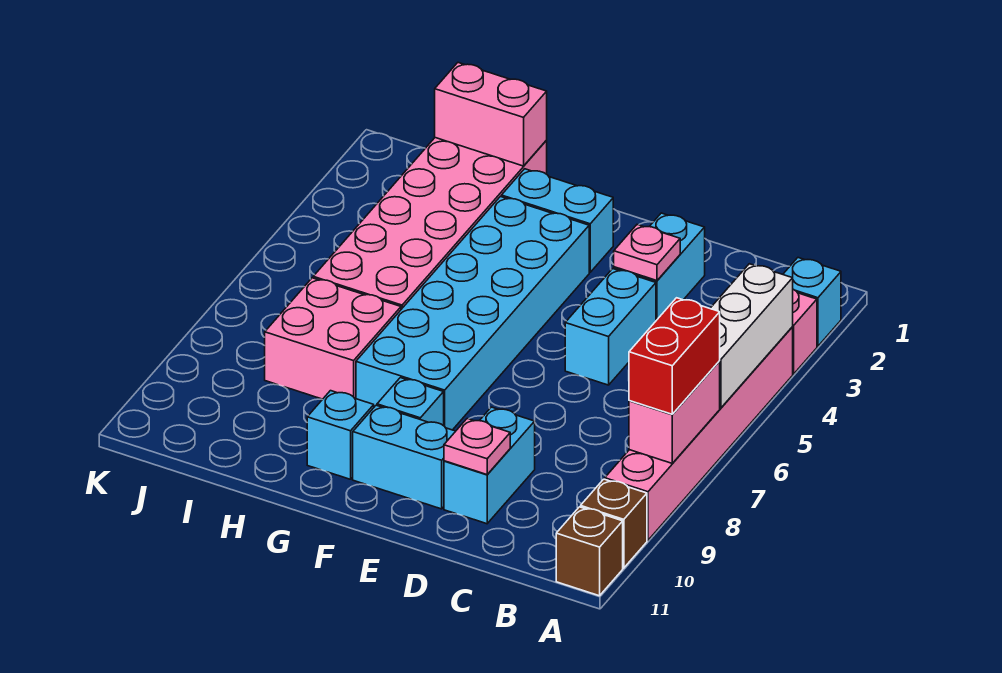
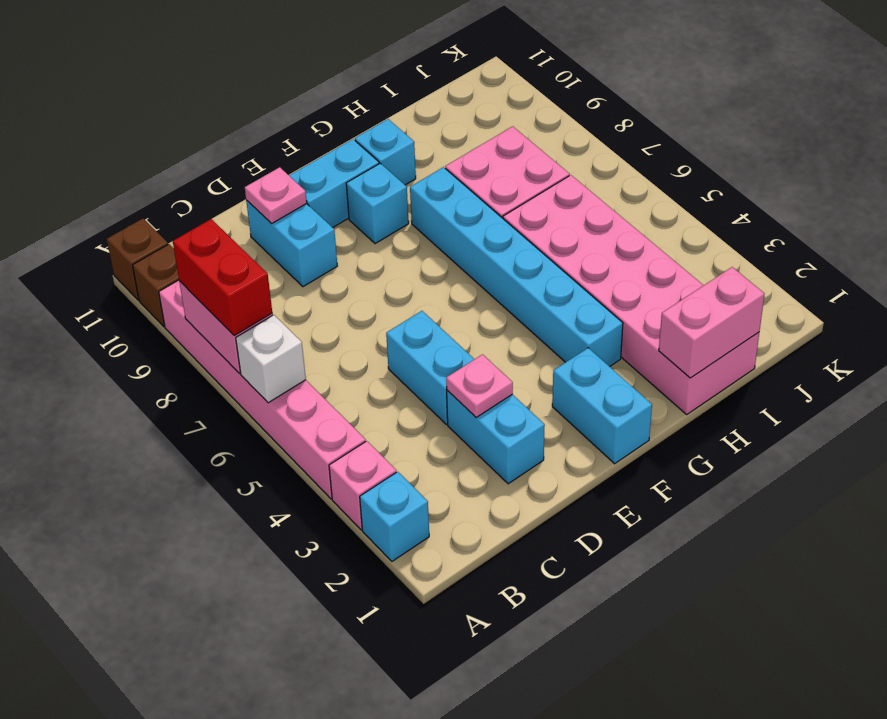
white 1x3 brick [710,264,793,408] -> white 1x1 brick [236,315,306,403]
cyan 1x2 brick [501,169,613,272] -> cyan 1x2 brick turned to [552,348,652,464]
cyan 2x6 brick [356,197,589,430] -> cyan 1x6 brick [410,167,623,366]

